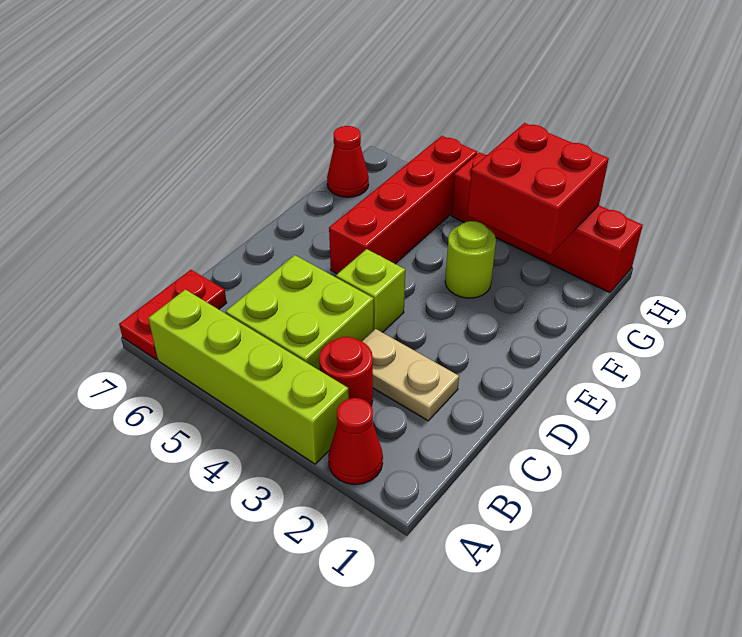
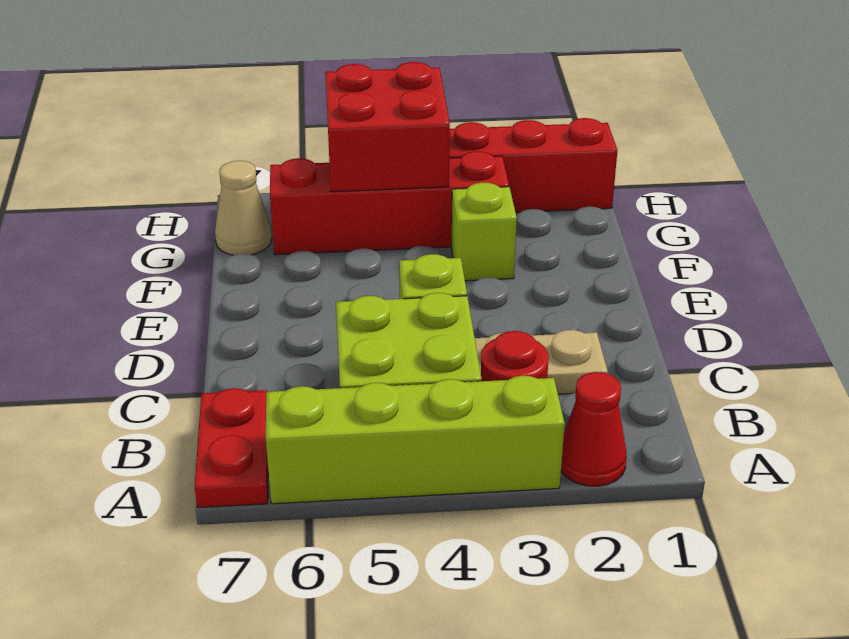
red 1x4 brick [329,136,477,274] -> red 1x4 brick turned to [270,151,509,255]
lime 1x1 round brick [445,221,496,298] -> lime 1x1 brick [451,182,517,281]
red 2x2 brick [467,123,609,255] -> red 2x2 brick moved to [325,62,450,192]
red 1x1 cone [327,126,369,197] -> tan 1x1 cone [215,161,272,255]

